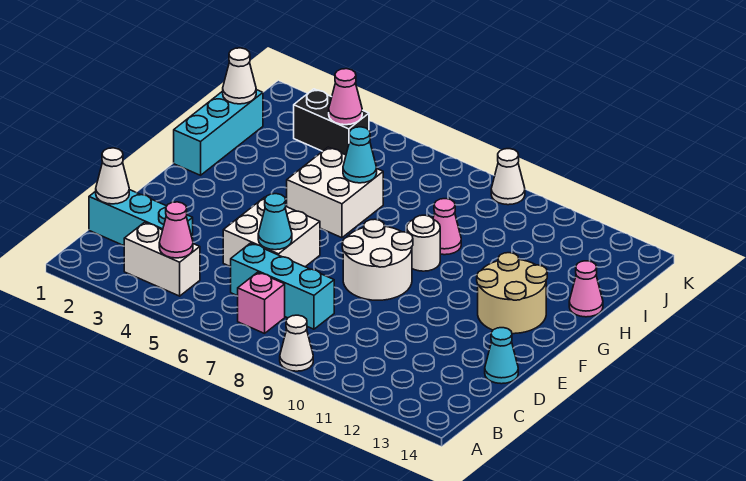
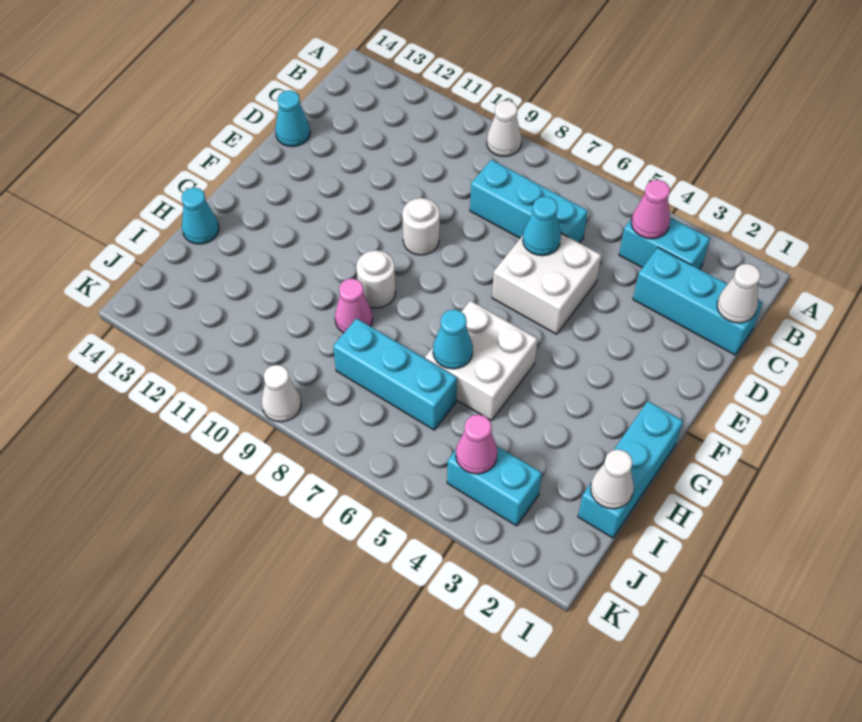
white 1x2 brick [124,222,200,296] -> cyan 1x2 brick [619,217,710,269]
pink 1x1 brick [238,272,285,333] -> none
white 2x2 round brick [342,219,413,300] -> white 1x1 round brick [402,198,440,255]
tan 2x2 round brick [477,253,547,334] -> none
pink 1x1 cone [569,261,603,317] -> cyan 1x1 cone [182,188,219,244]
none -> cyan 1x3 brick [333,318,457,430]
black 1x2 brick [294,89,369,155] -> cyan 1x2 brick [447,446,542,526]

